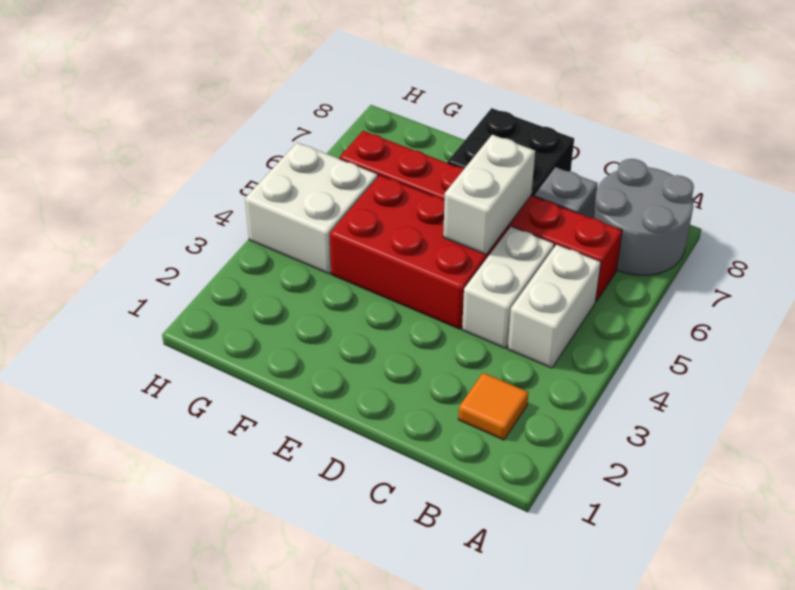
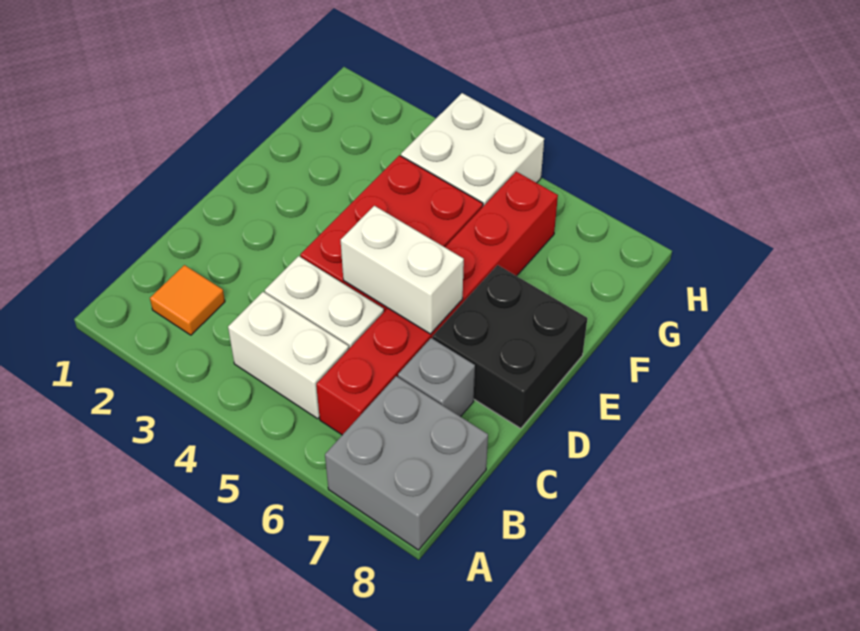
grey 2x2 round brick [593,159,694,275] -> grey 2x2 brick [325,376,488,550]

